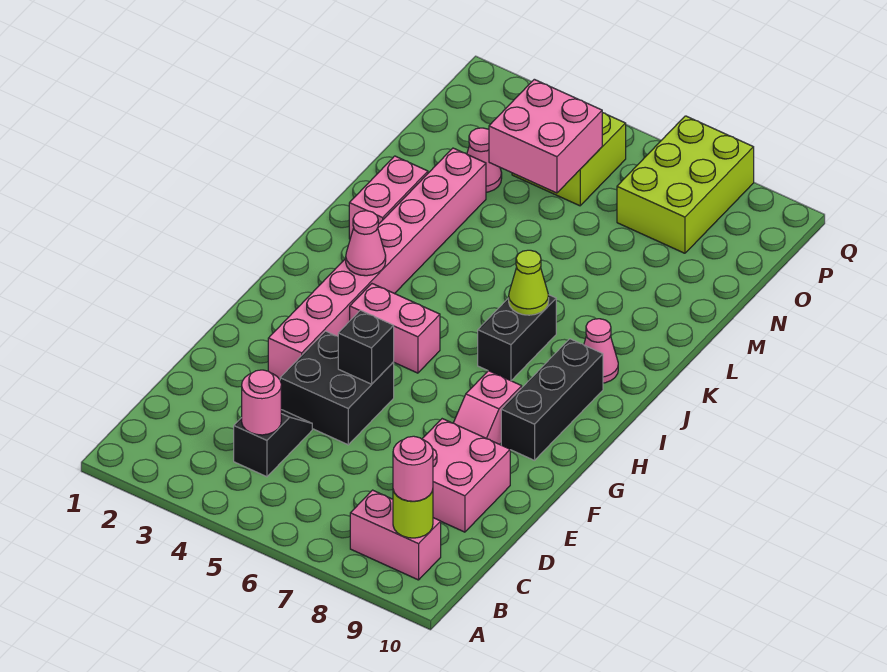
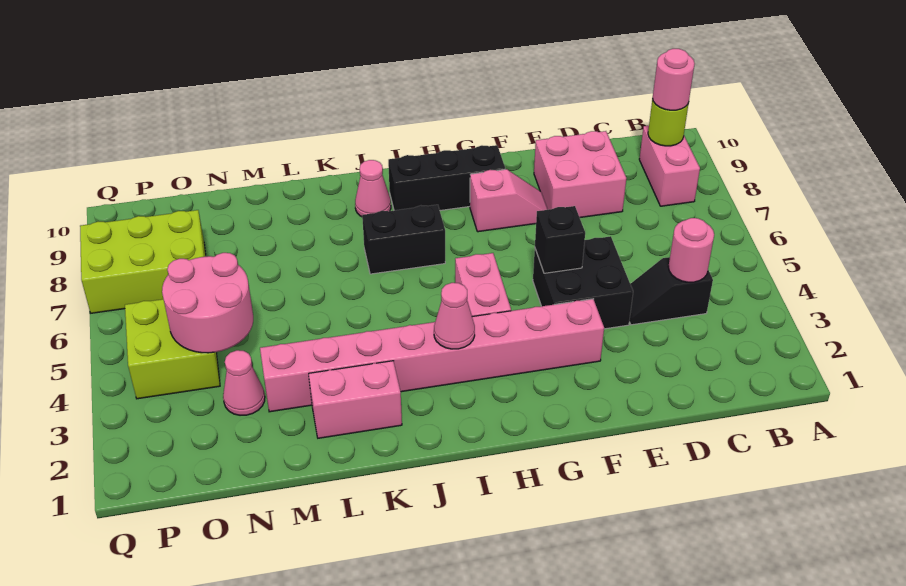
lime 1x1 cone [509,250,549,315] -> none
pink 2x2 brick [489,79,602,193] -> pink 2x2 round brick [162,253,253,353]

